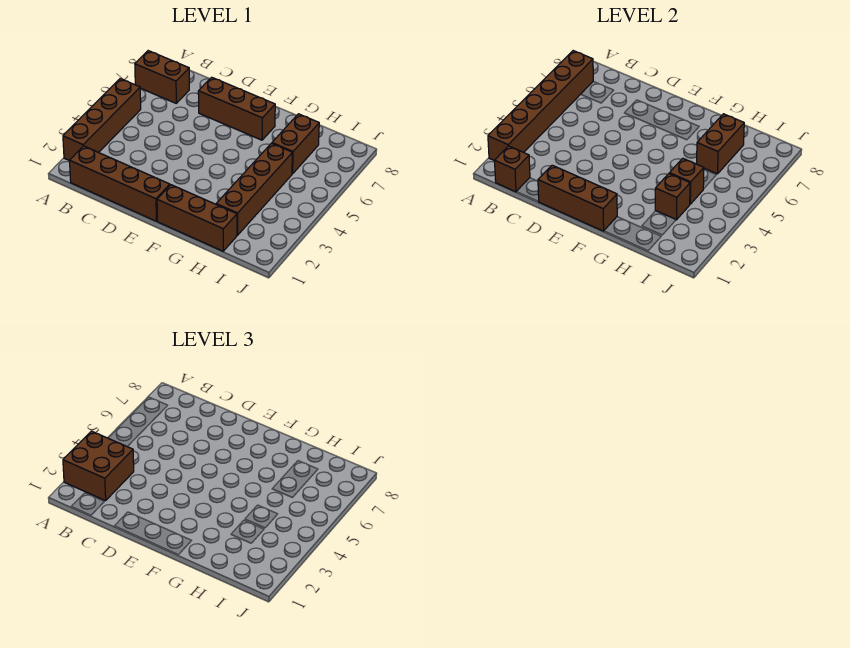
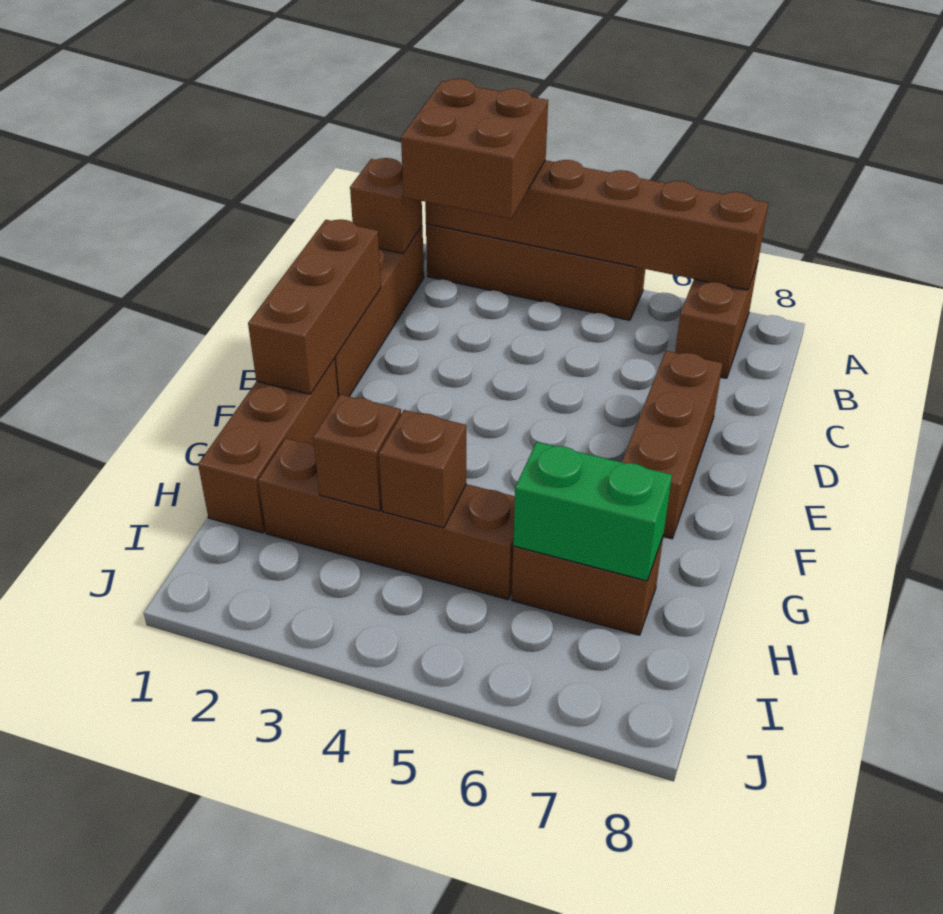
brown 1x2 brick [697,114,744,174] -> green 1x2 brick [513,442,672,581]

